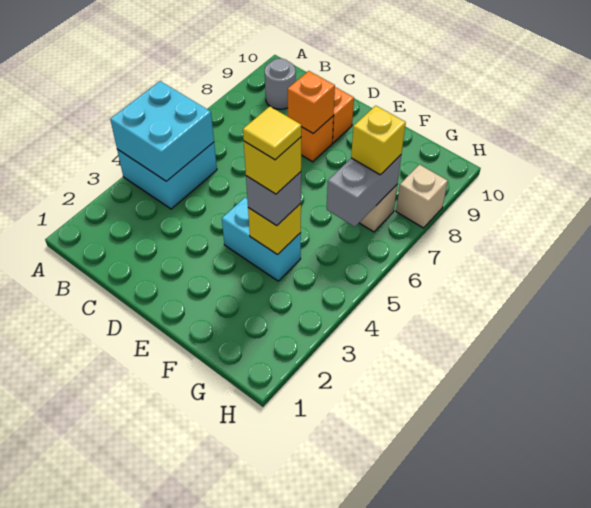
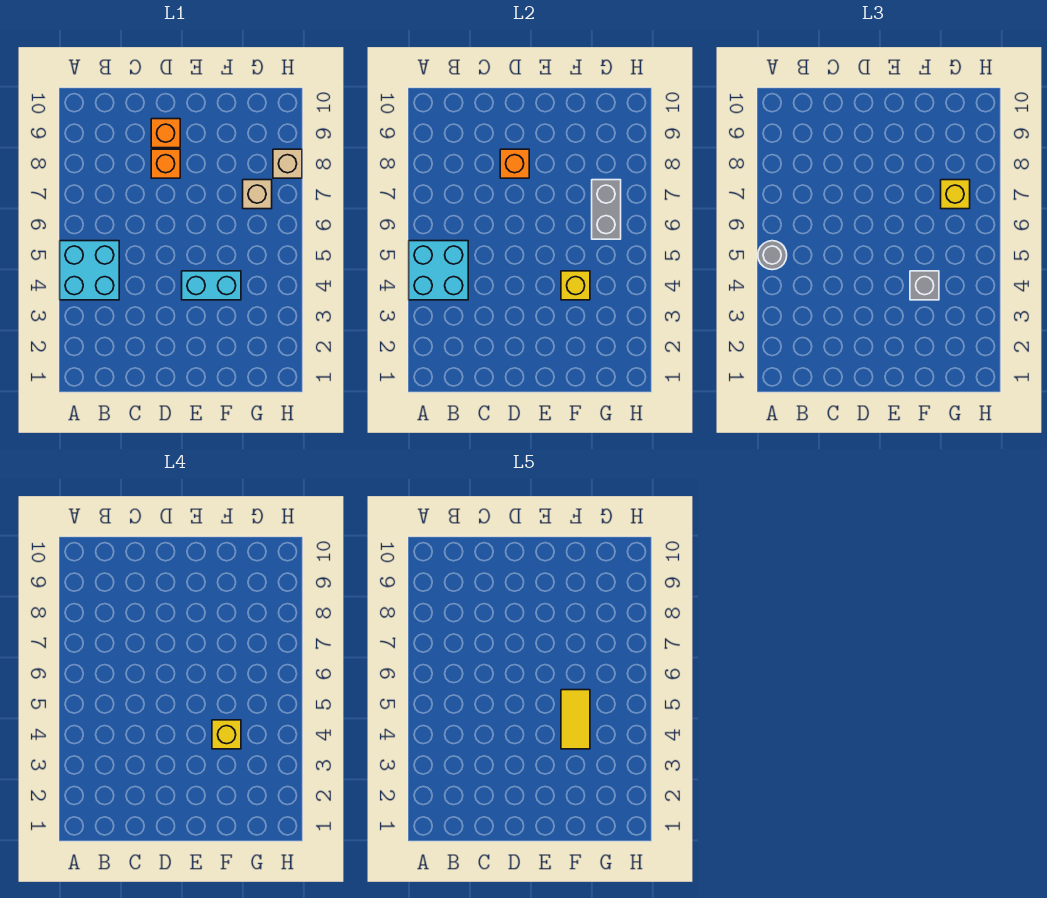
grey 1x1 round brick [265,58,296,109] -> grey 1x1 round brick moved to [758,241,787,270]
yellow 1x1 tile [243,106,301,160] -> yellow 1x2 tile [561,690,590,749]

